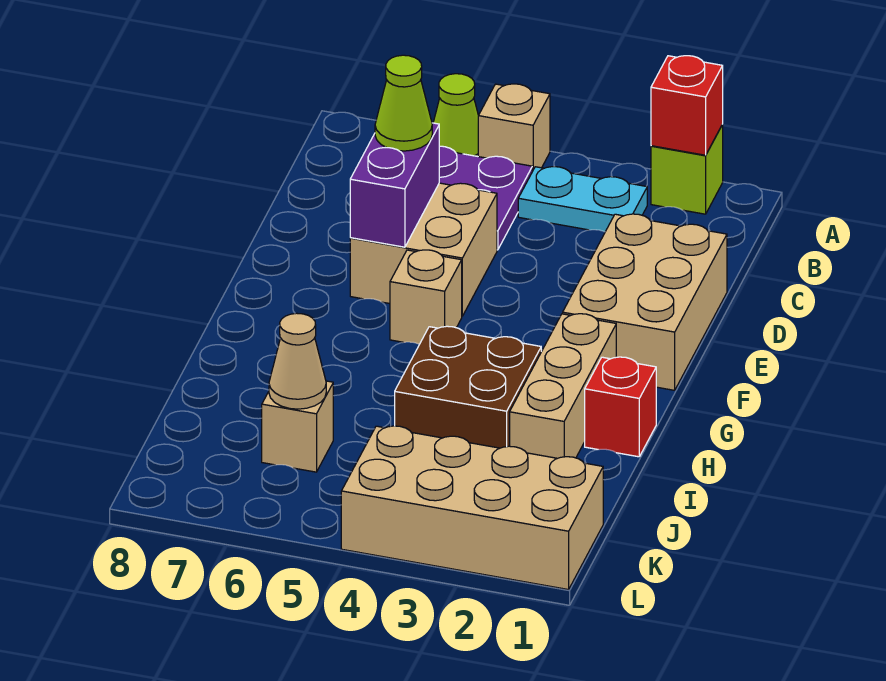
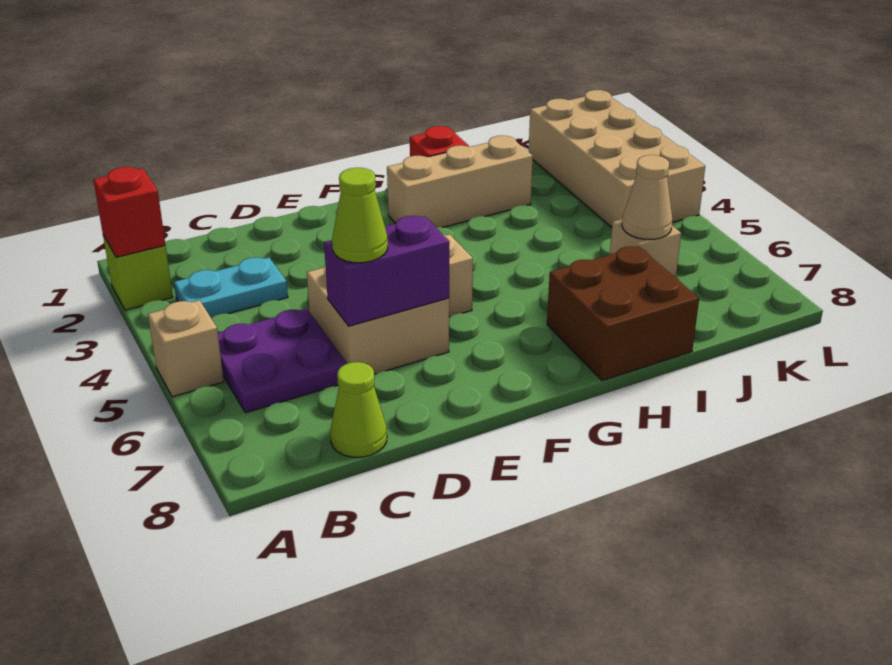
lime 1x1 cone [433,74,479,156] -> lime 1x1 cone moved to [330,362,387,457]
cyan 1x2 plate [518,167,647,232] -> cyan 1x2 plate turned to [174,257,288,318]
tan 2x3 brick [563,214,727,390] -> none
brown 2x2 brick [395,326,541,448] -> brown 2x2 brick moved to [547,247,699,381]

